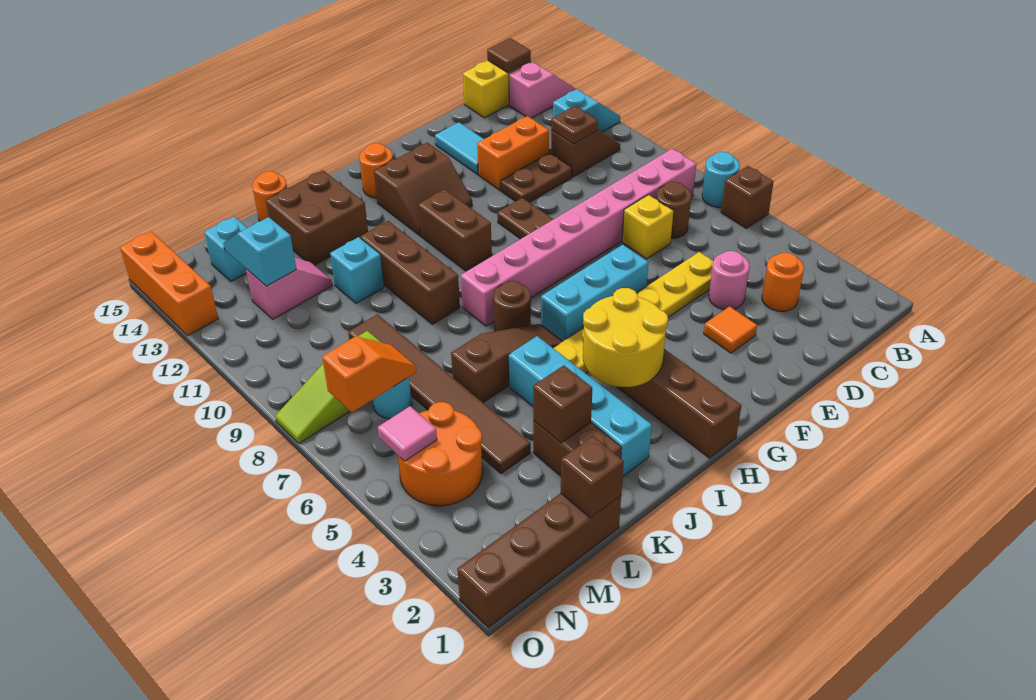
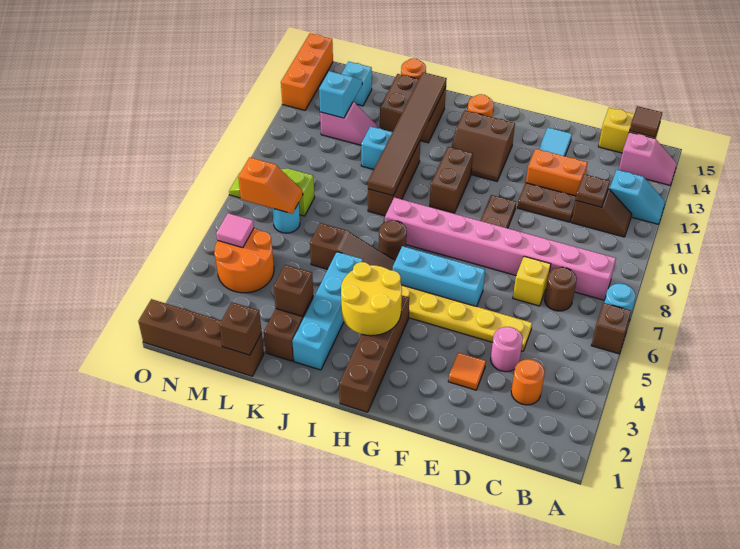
brown 1x6 tile [348,314,531,474] -> brown 1x6 tile moved to [368,72,447,196]

